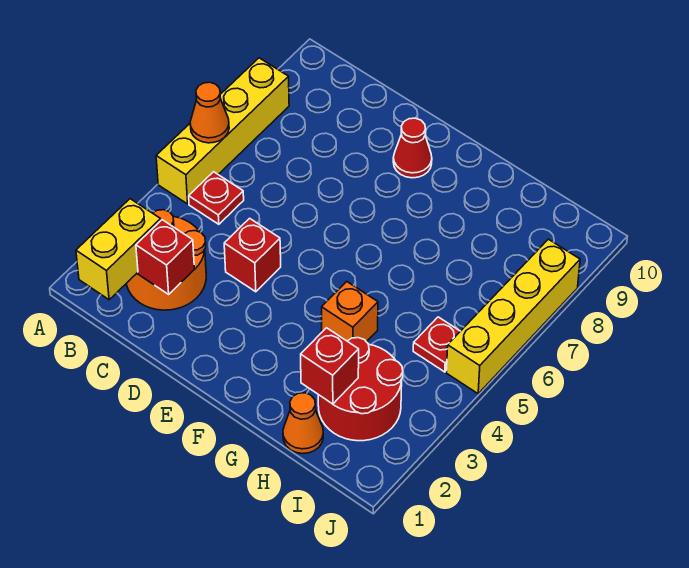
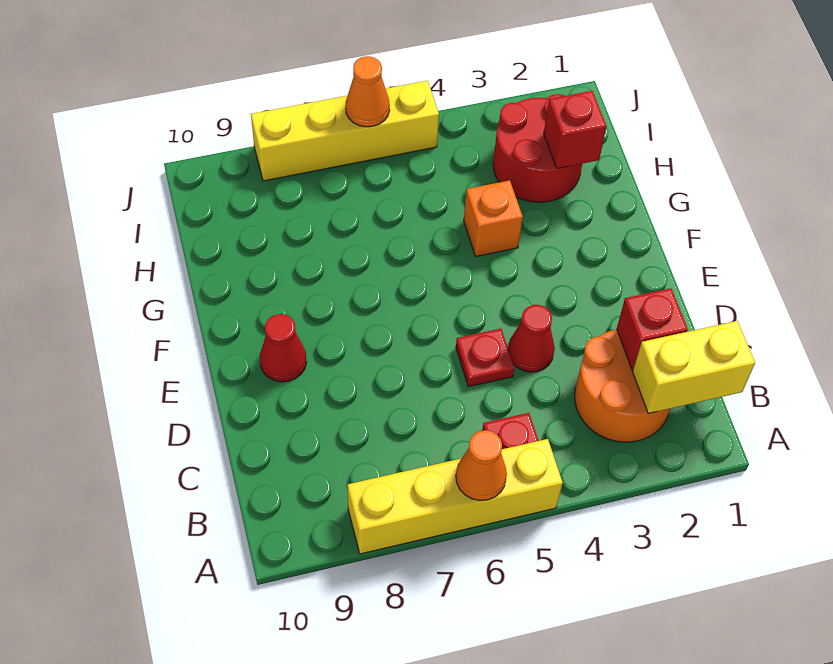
red 1x1 brick [224,218,281,292] -> red 1x1 cone [508,305,555,372]
orange 1x1 cone [283,393,323,454] -> orange 1x1 cone moved to [346,56,390,127]
red 1x1 plate [413,317,460,372] -> red 1x1 plate moved to [456,329,514,387]

